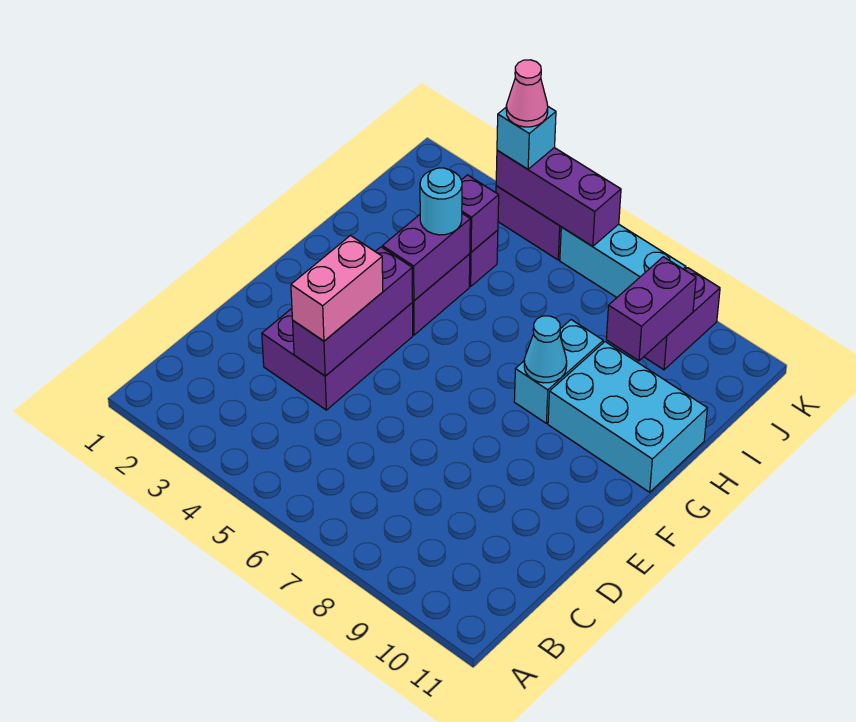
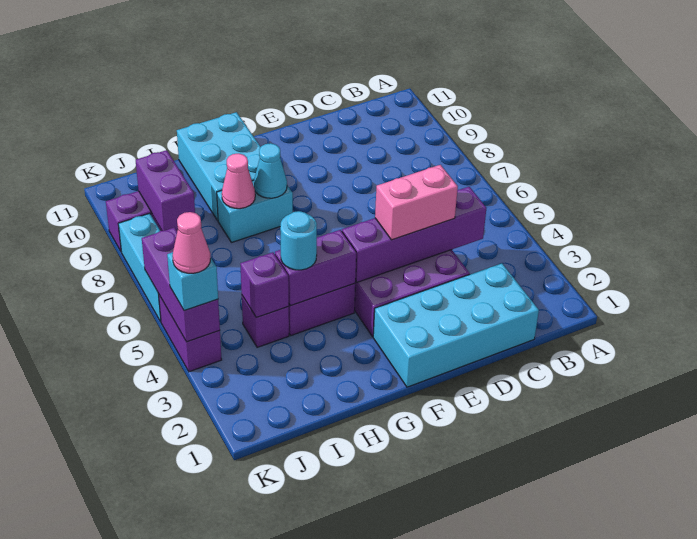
none -> cyan 2x4 brick [373,263,539,387]
purple 1x3 brick [293,247,413,376] -> purple 1x4 brick [342,187,486,282]
none -> pink 1x1 cone [222,153,255,209]
purple 1x2 brick [606,257,696,361] -> purple 1x2 brick turned to [136,150,195,231]

